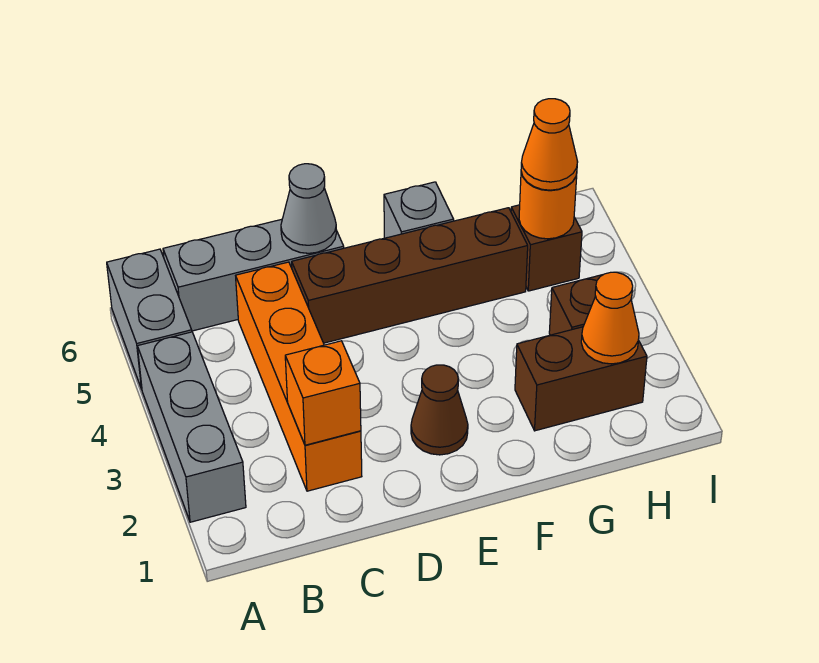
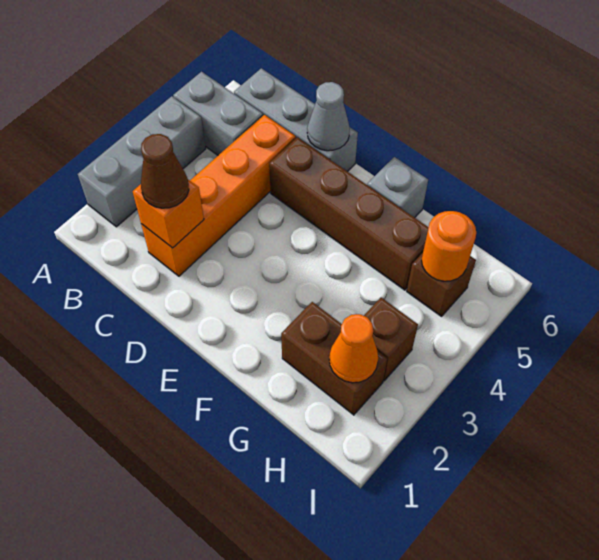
grey 1x2 brick [107,249,192,389] -> grey 1x2 brick turned to [173,72,263,155]
brown 1x1 cone [411,365,468,455] -> brown 1x1 cone moved to [141,134,189,208]
orange 1x1 cone [521,99,578,190] -> none

